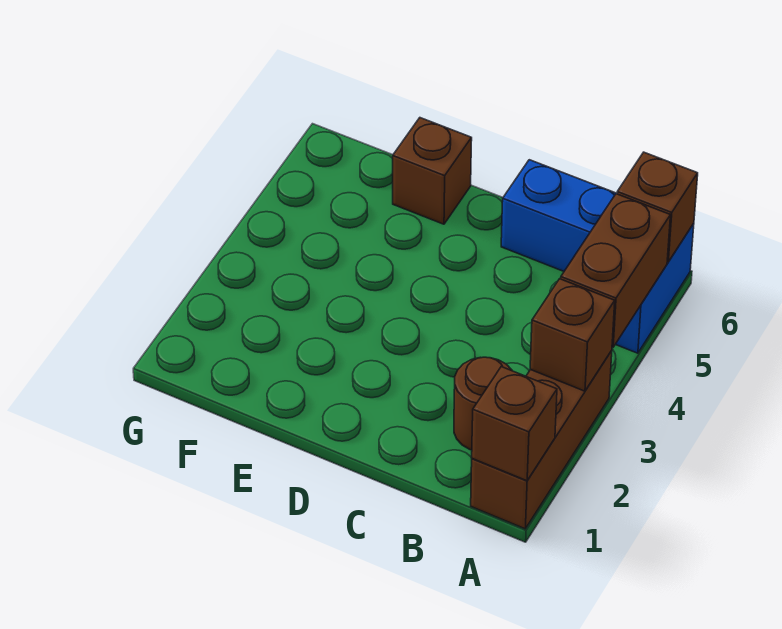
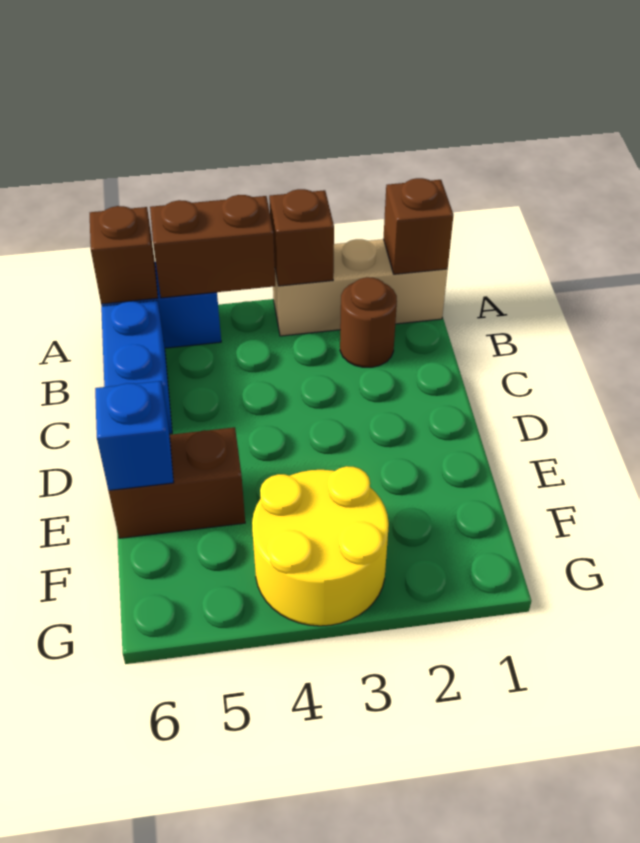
brown 1x3 brick [471,351,612,529] -> tan 1x3 brick [273,239,448,336]
brown 1x1 brick [393,118,472,224] -> brown 1x2 brick [109,427,245,538]
none -> blue 1x1 brick [95,381,174,491]
none -> yellow 2x2 round brick [252,466,389,626]

